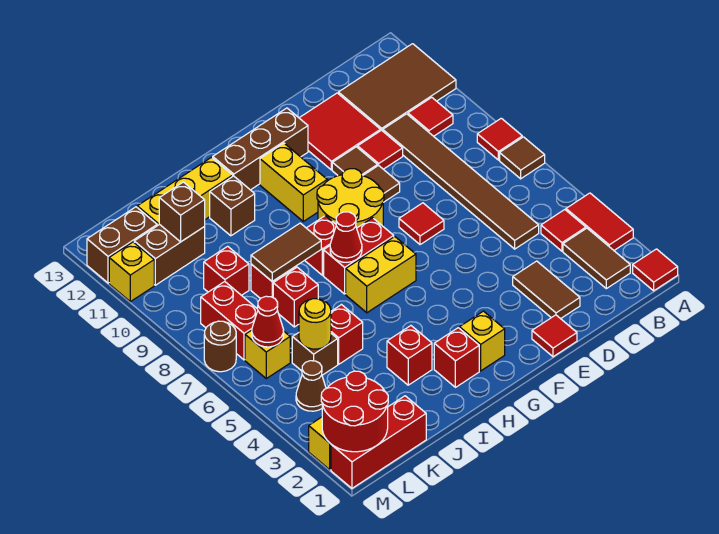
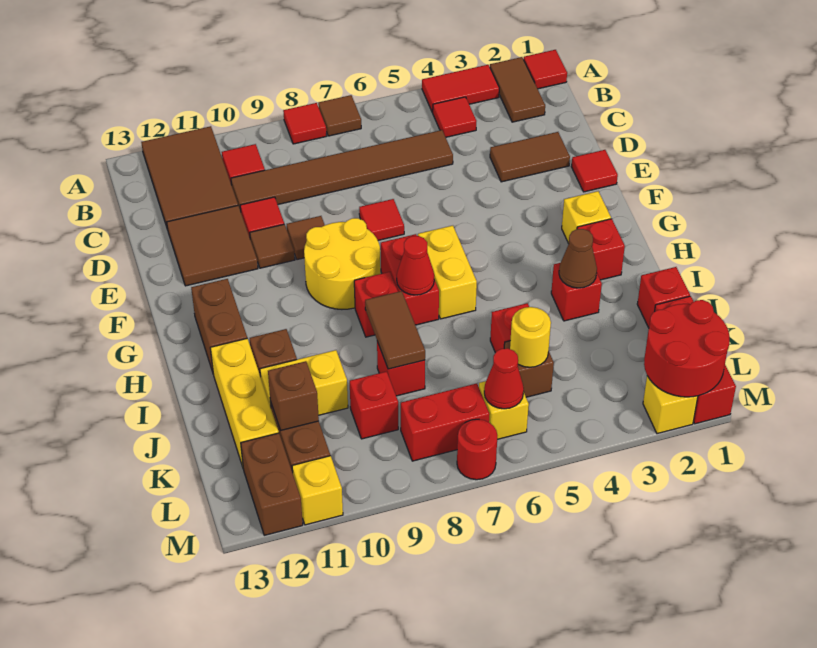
brown 1x2 tile [563,228,630,289] -> brown 1x2 tile turned to [490,57,545,122]
red 2x2 tile [300,93,380,170] -> brown 2x2 tile [167,206,258,286]
brown 1x3 brick [213,108,308,190] -> brown 1x2 brick [191,279,247,372]
yellow 1x2 brick [260,143,327,221] -> yellow 1x2 brick moved to [260,350,348,415]
red 1x1 brick [273,267,318,327] -> red 1x1 brick moved to [637,267,690,328]
brown 1x1 cone [296,361,326,411] -> brown 1x1 cone moved to [559,229,597,288]
brown 1x1 round brick [204,321,236,372] -> red 1x1 round brick [457,419,497,480]

